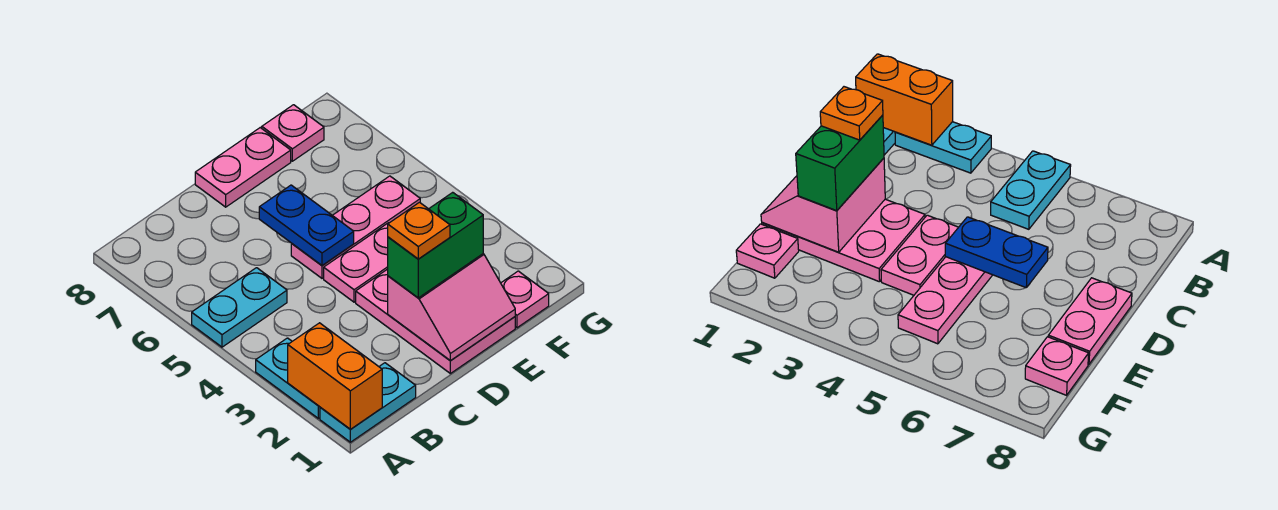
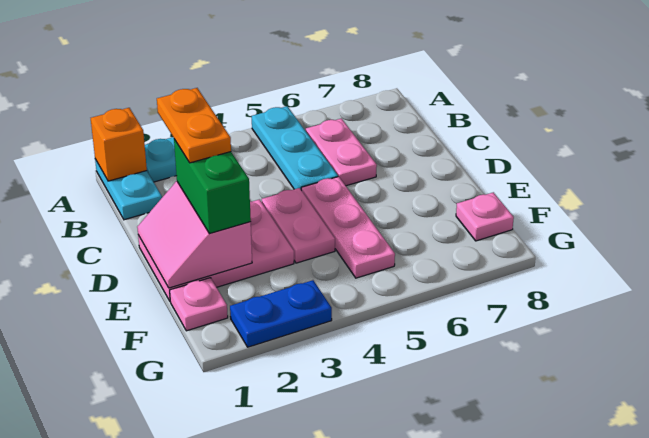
orange 1x2 brick [288,323,382,429] -> orange 1x1 brick [91,108,147,181]
cyan 1x2 plate [192,268,287,347] -> cyan 1x3 plate [252,106,338,189]
orange 1x1 plate [388,202,450,259] -> orange 1x2 plate [157,88,231,163]
blue 1x2 plate [259,185,354,265] -> blue 1x2 plate moved to [230,280,332,347]
pink 1x2 plate [195,128,291,207] -> pink 1x2 plate moved to [306,118,377,186]

